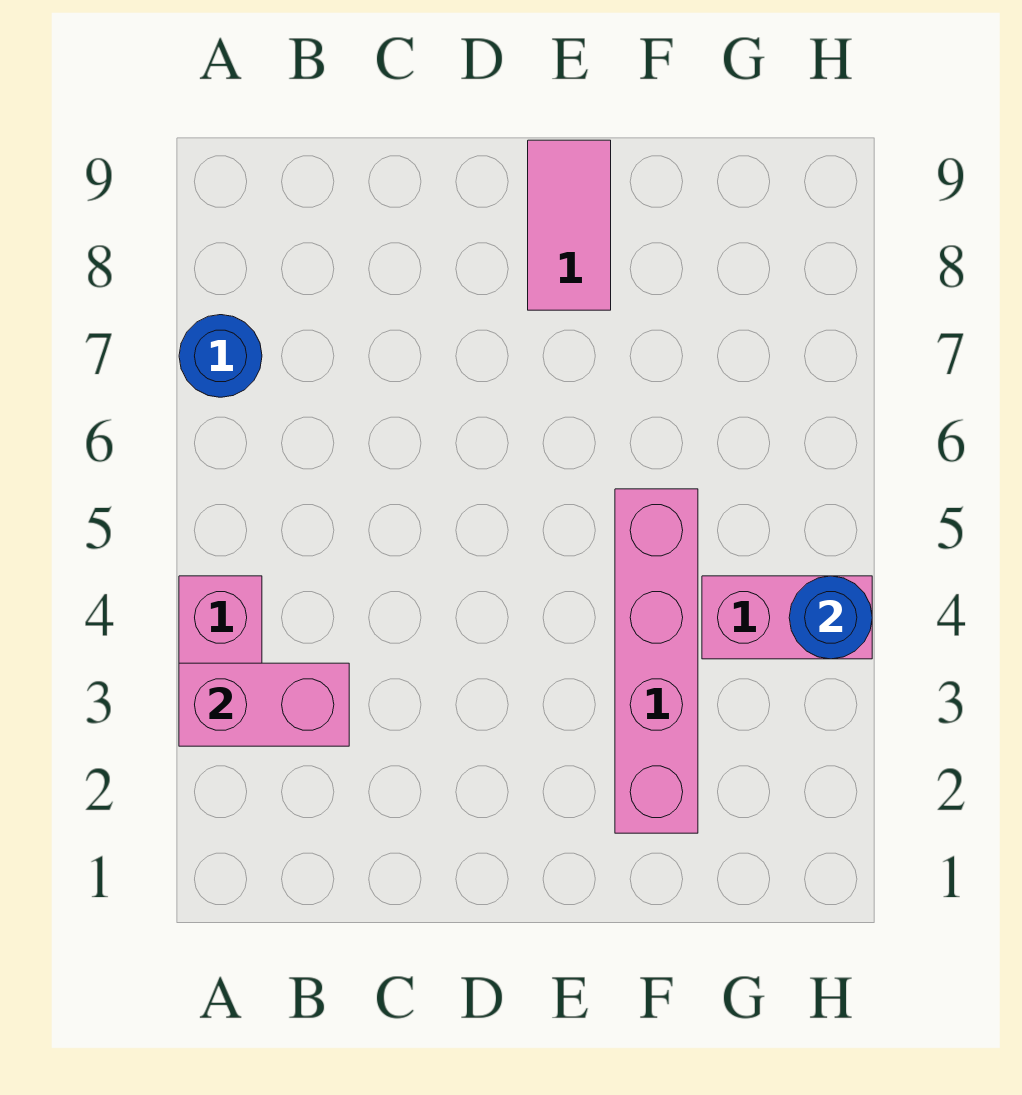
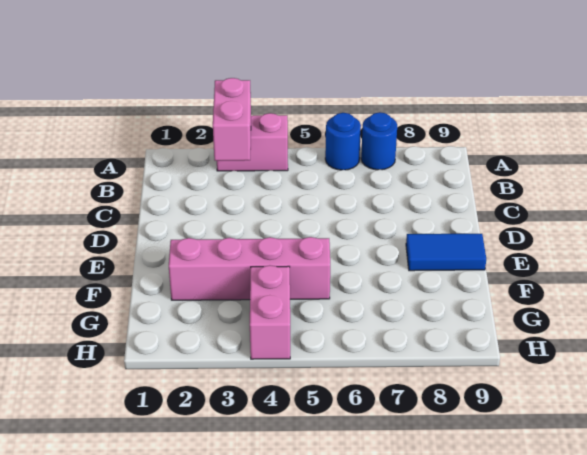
pink 1x2 tile [528,140,611,310] -> blue 1x2 tile [406,234,486,271]
blue 1x1 round brick [789,576,872,659] -> blue 1x1 round brick moved to [325,113,361,170]

